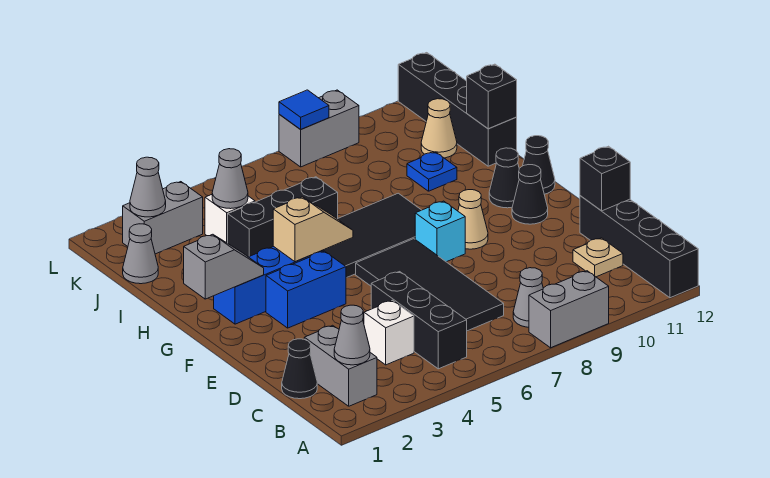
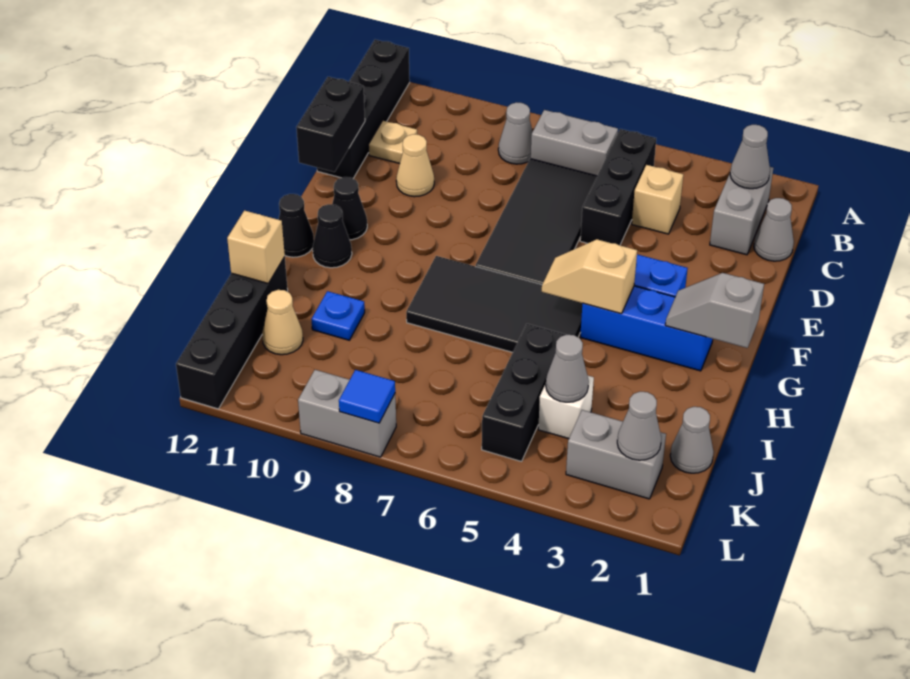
grey 1x2 brick [529,271,609,348] -> grey 1x2 brick moved to [531,110,618,176]
black 1x1 cone [282,339,317,399] -> grey 1x1 cone [754,198,794,261]
white 1x1 brick [364,300,414,365] -> tan 1x1 brick [632,165,683,234]
black 1x1 brick [580,146,630,211] -> black 1x2 brick [296,77,365,172]
cyan 1x1 brick [415,201,465,262] -> none
tan 1x1 cone [458,190,488,249] -> tan 1x1 cone moved to [396,134,434,197]
black 1x3 brick [228,177,338,257] -> black 1x3 brick turned to [482,324,566,461]
black 1x1 brick [467,64,517,129] -> tan 1x1 brick [227,210,285,283]

